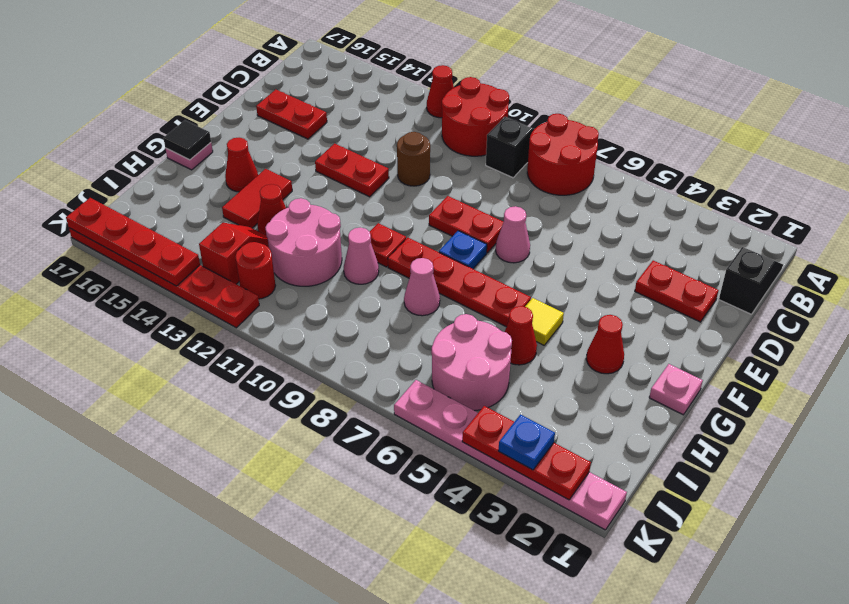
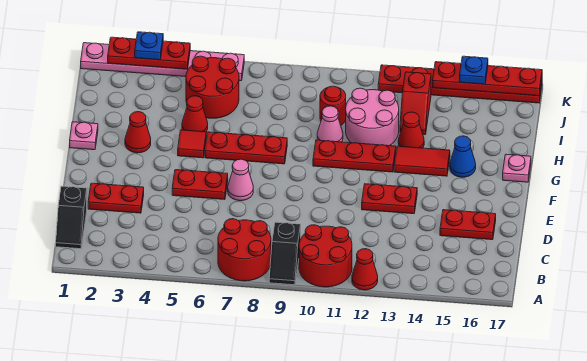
brown 1x1 round brick [397,132,430,186] -> none
red 1x2 plate [429,196,503,253] -> red 1x2 plate moved to [172,170,228,200]
blue 1x1 plate [439,231,487,269] -> blue 1x1 plate moved to [460,56,488,84]
yellow 1x1 tile [525,298,564,345] -> red 1x1 tile [178,130,206,158]
red 1x4 plate [388,238,531,327] -> red 1x3 plate [205,132,287,164]
red 1x1 plate [370,223,406,267] -> red 1x3 plate [313,140,396,172]
red 1x2 tile [222,169,292,228] -> red 1x2 tile turned to [394,146,450,176]
red 1x1 cone [225,137,258,192] -> blue 1x1 cone [450,136,476,177]
black 1x1 tile [163,120,211,160] -> none
pink 1x1 cone [404,258,440,316] -> none
pink 2x2 round brick [431,314,512,411] -> red 2x2 round brick [186,56,239,118]
red 1x1 round brick [236,242,276,299] -> red 1x1 round brick moved to [320,86,346,125]

